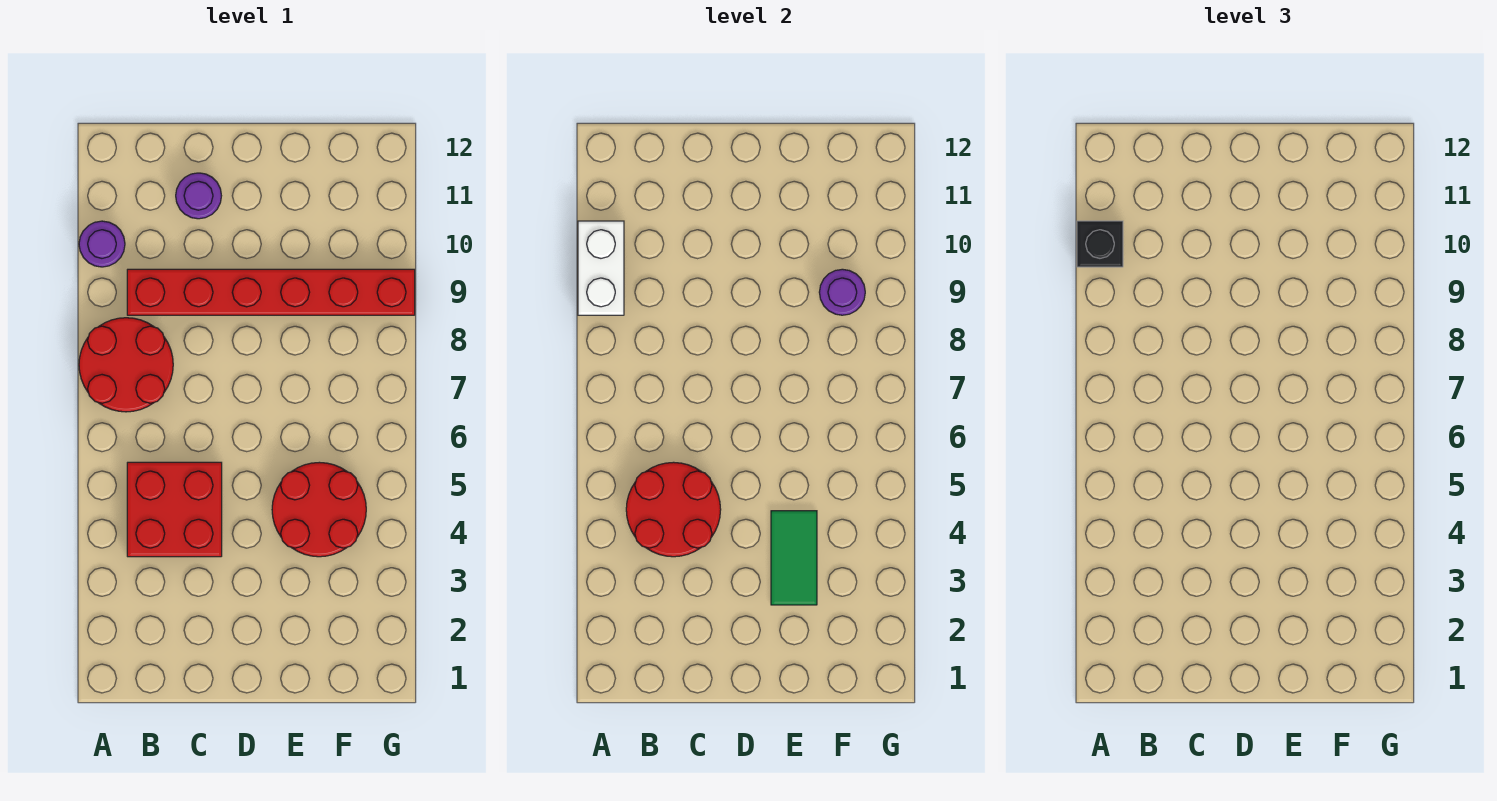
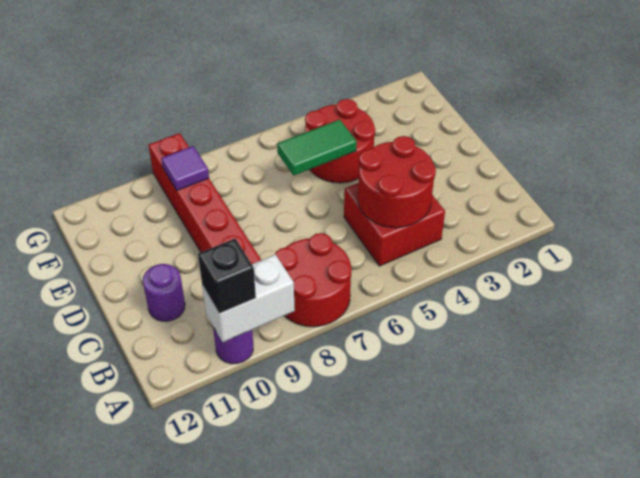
green 1x2 tile [771,511,817,605] -> green 1x2 tile moved to [277,119,357,176]
purple 1x1 round brick [819,269,865,315] -> purple 1x1 tile [161,146,209,190]

